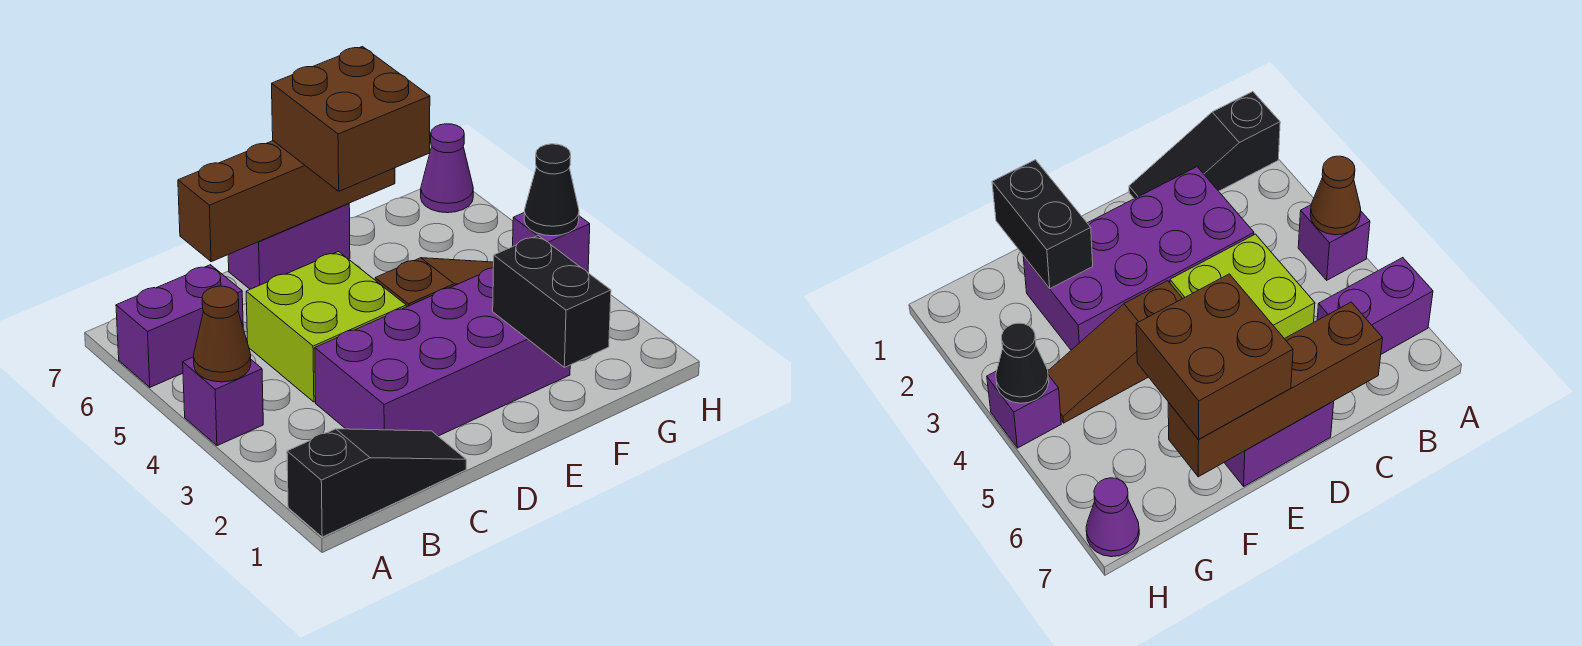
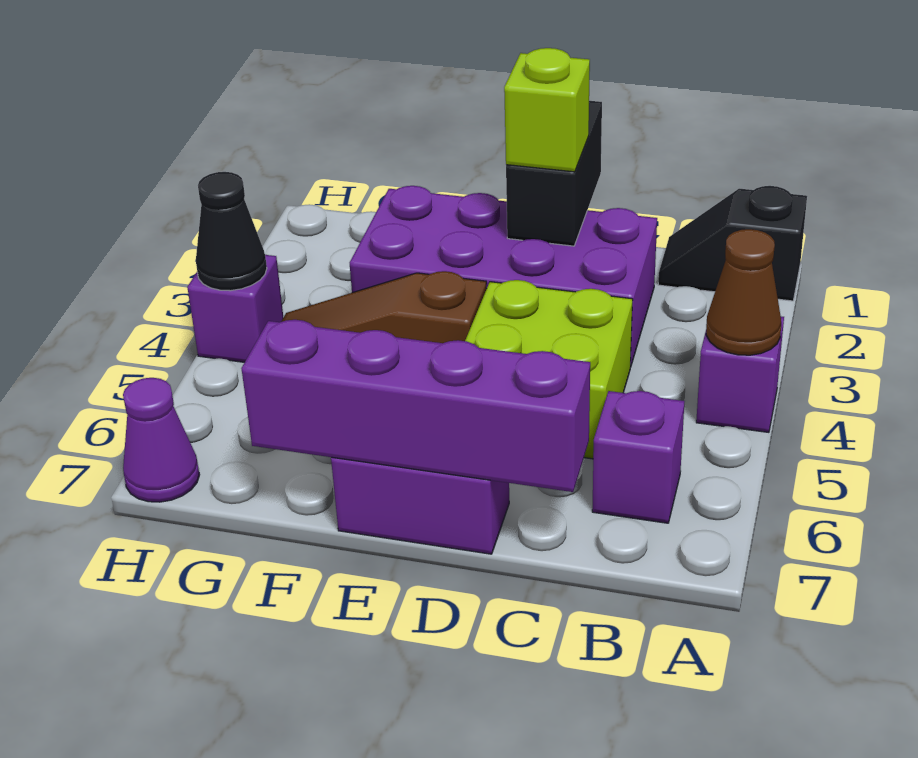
black 1x3 slope [287,429,466,537] -> black 1x2 slope [658,186,807,301]
purple 1x2 brick [116,265,243,387] -> purple 1x1 brick [592,391,685,523]
brown 1x4 brick [178,141,395,262] -> purple 1x4 brick [242,320,590,492]
none -> lime 1x1 brick [504,48,590,172]
brown 2x2 brick [272,47,430,191] -> none
black 1x2 brick [493,236,611,367] -> black 1x2 brick moved to [506,101,602,246]

